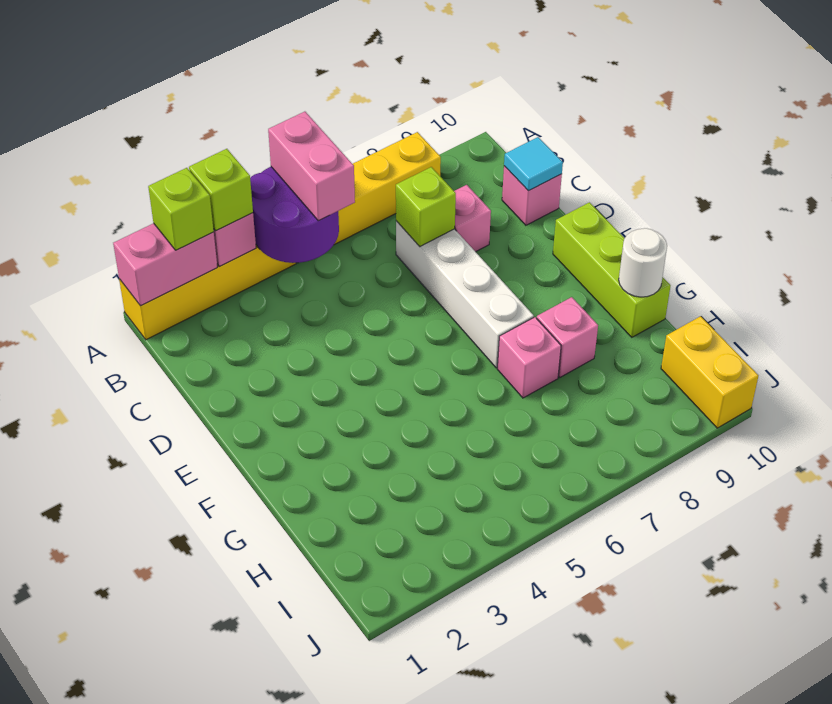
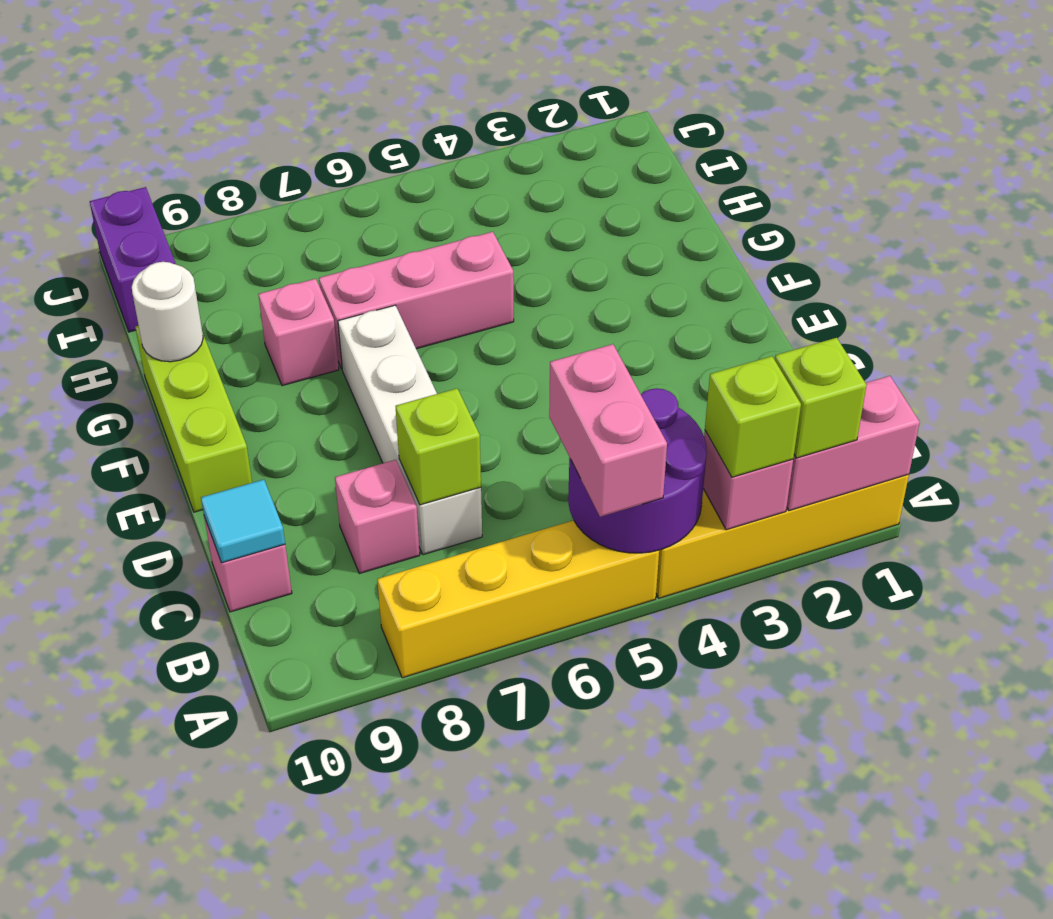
pink 1x1 brick [497,317,561,398] -> pink 1x3 brick [319,232,514,369]
yellow 1x2 brick [661,316,758,428] -> purple 1x2 brick [90,187,176,332]

